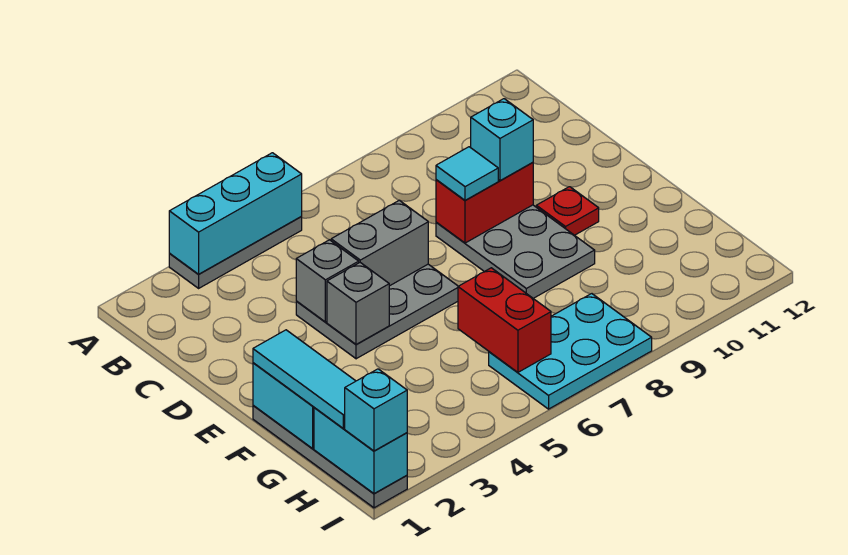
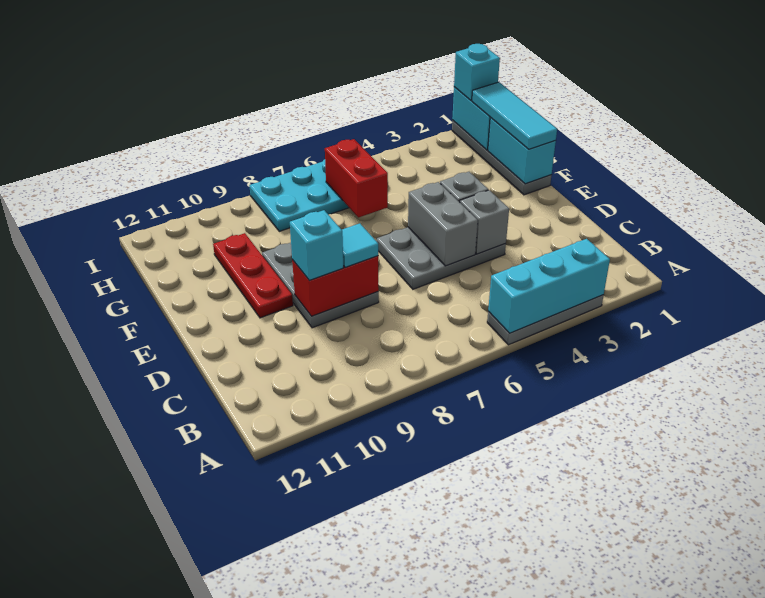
grey 1x2 brick [331,200,428,286] -> grey 1x2 brick turned to [408,182,478,266]
red 1x1 plate [536,187,599,235] -> red 1x3 plate [213,233,293,318]

